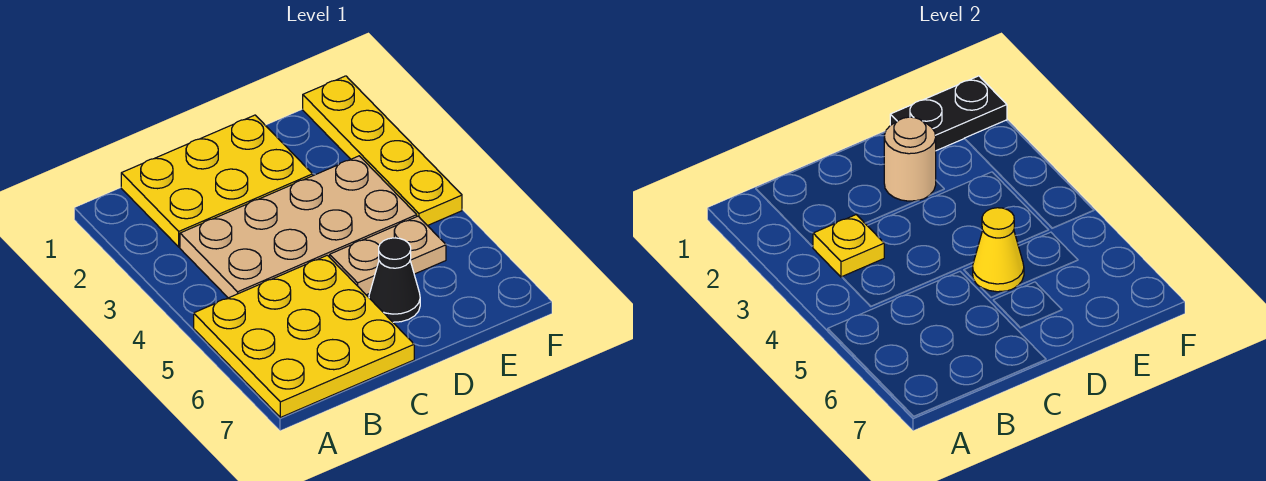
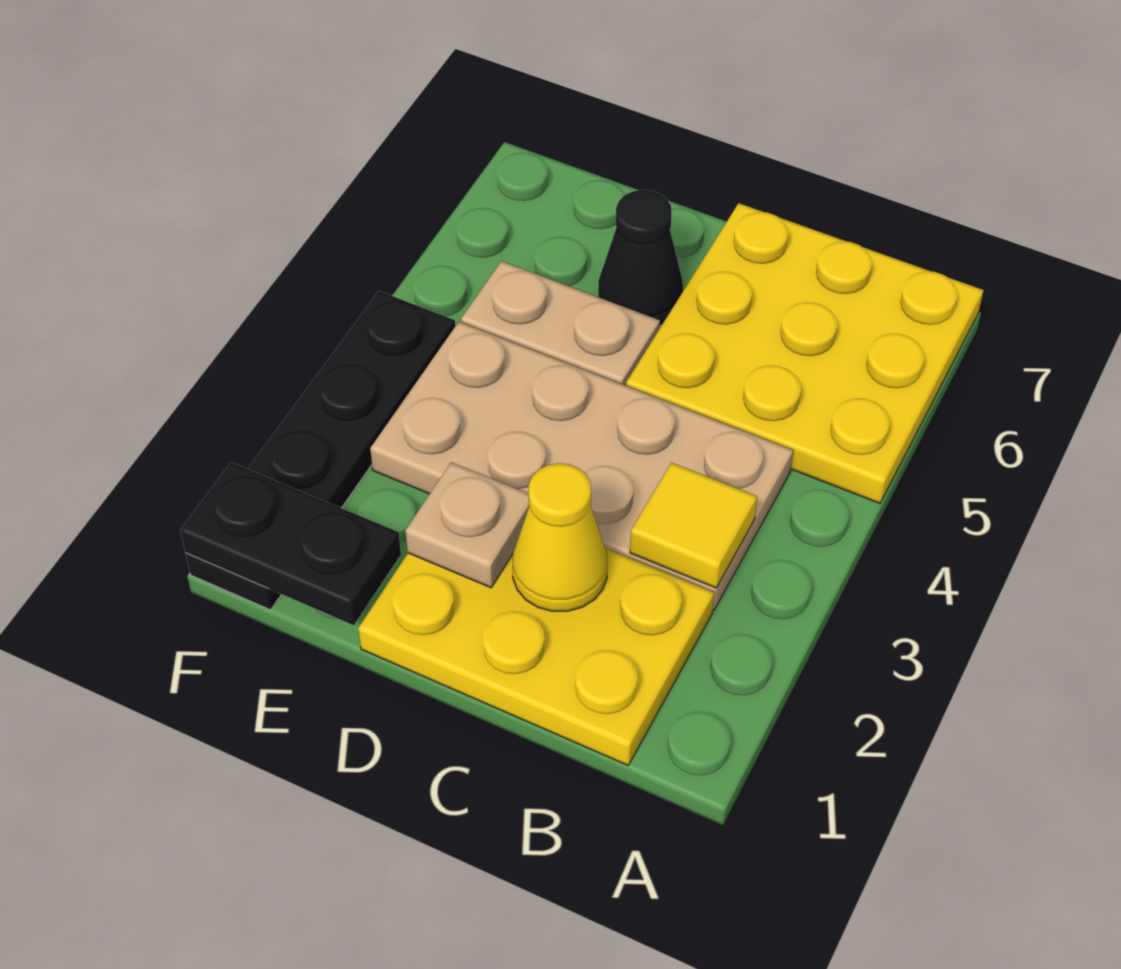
yellow 1x1 plate [813,215,884,277] -> yellow 1x1 tile [630,463,757,588]
tan 1x1 round brick [884,117,936,201] -> tan 1x1 plate [405,462,529,588]
yellow 1x1 cone [973,208,1024,292] -> yellow 1x1 cone moved to [513,463,607,611]
yellow 1x4 plate [303,76,462,226] -> black 1x4 plate [186,291,455,610]

